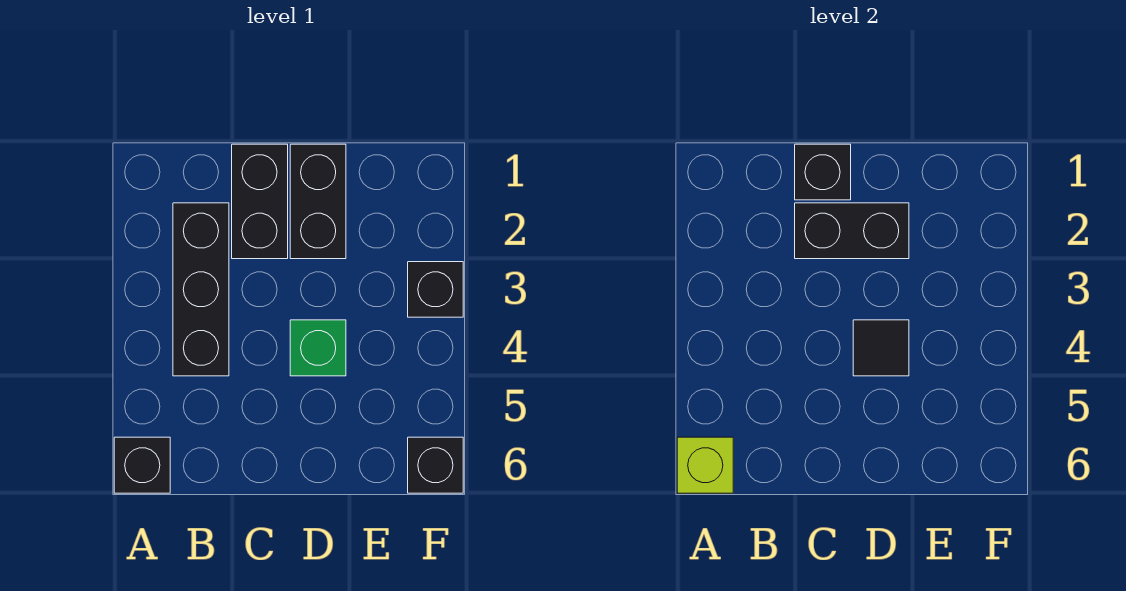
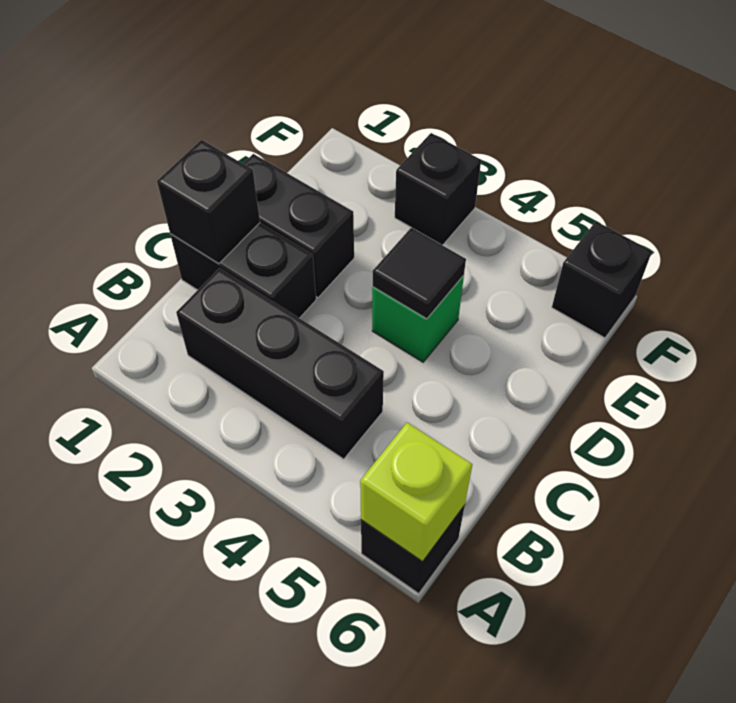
black 1x2 brick [795,203,909,259] -> none

